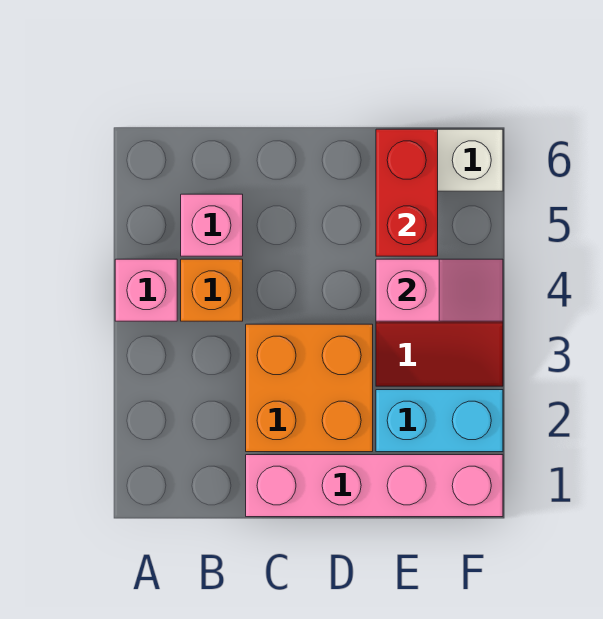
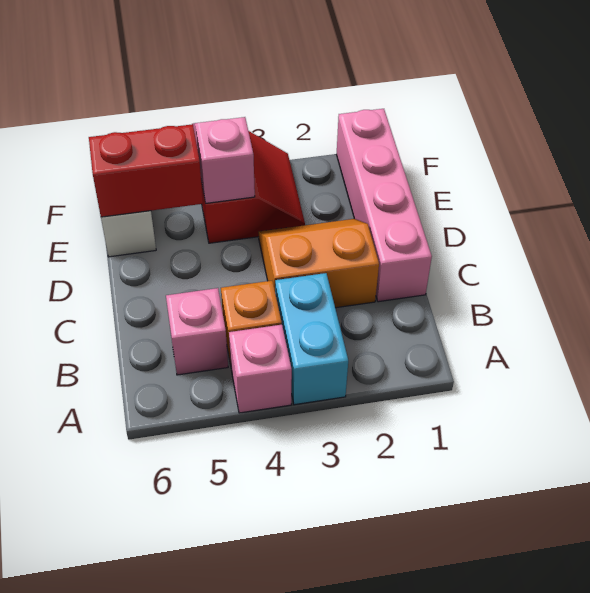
orange 2x2 brick [246,324,373,452] -> orange 2x2 slope [258,219,379,308]
cyan 1x2 brick [376,390,503,452] -> cyan 1x2 brick moved to [275,273,348,405]

